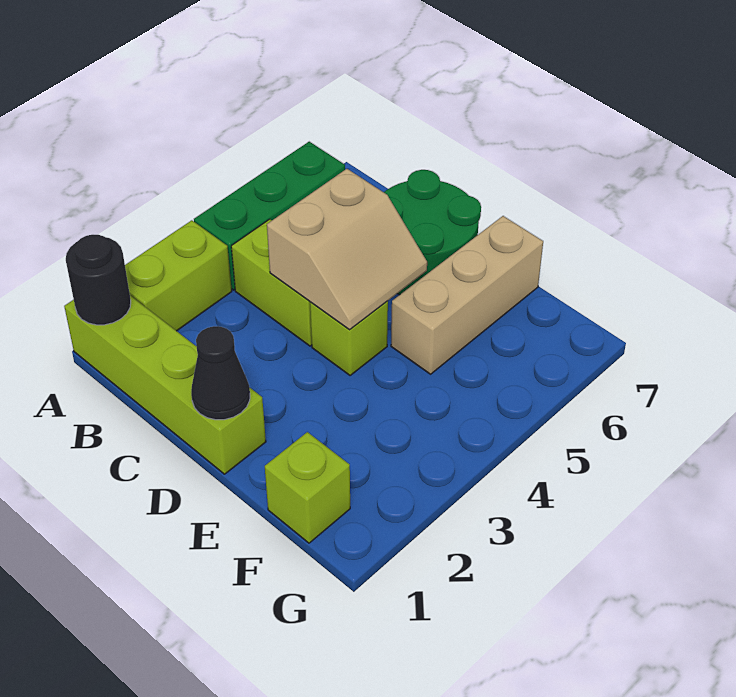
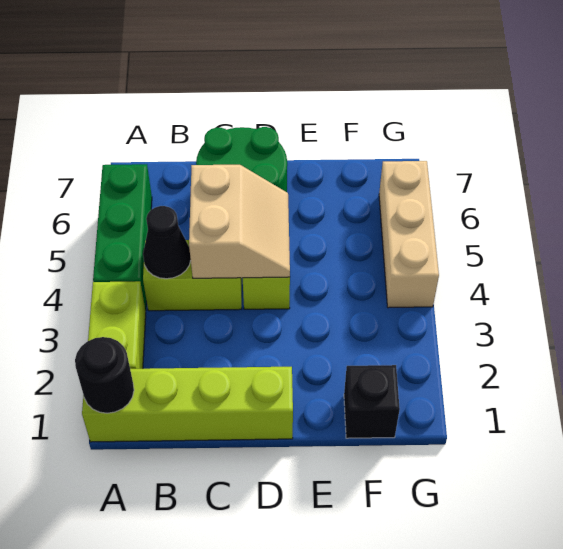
black 1x1 cone [191,326,250,420] -> black 1x1 cone moved to [143,206,191,279]
tan 1x3 brick [391,216,543,374] -> tan 1x3 brick moved to [379,161,439,308]
lime 1x1 brick [265,432,350,543] -> black 1x1 brick [344,365,400,438]

